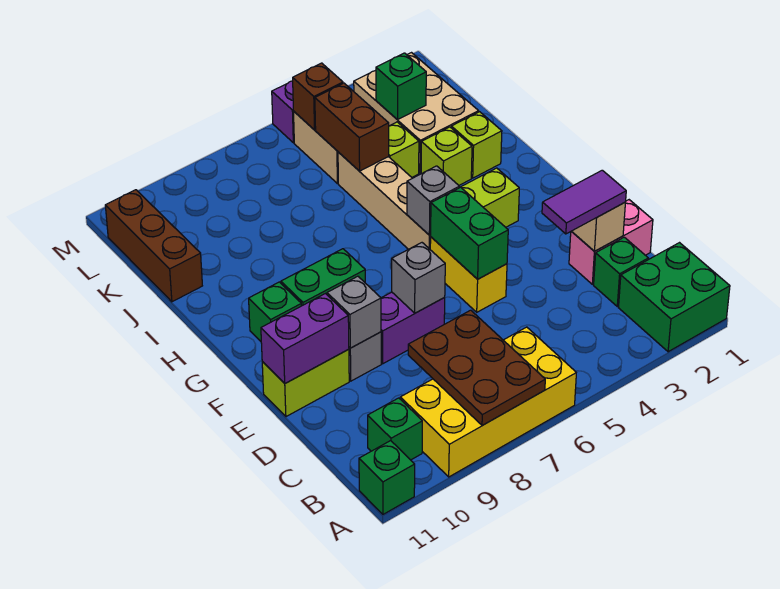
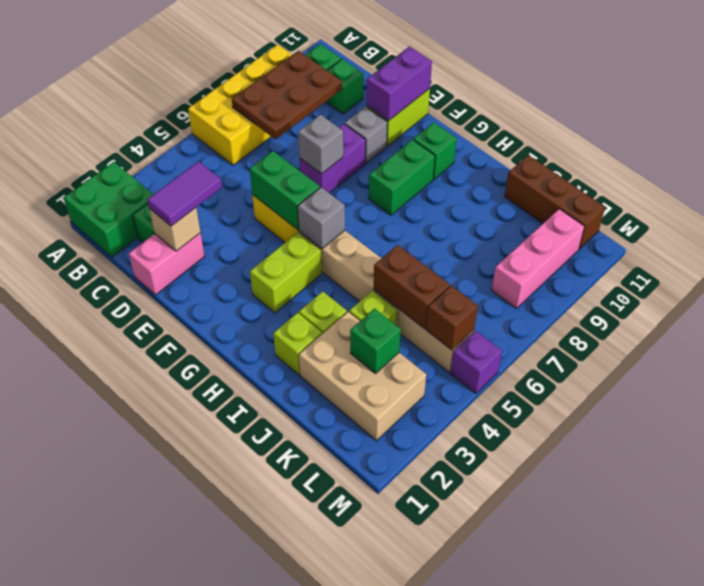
brown 2x3 plate [408,310,545,426] -> brown 2x3 plate turned to [232,51,342,139]
green 1x1 brick [359,441,415,514] -> green 1x1 brick moved to [326,59,363,114]
grey 1x1 brick [327,276,381,348] -> none
none -> pink 1x3 brick [492,209,585,309]

